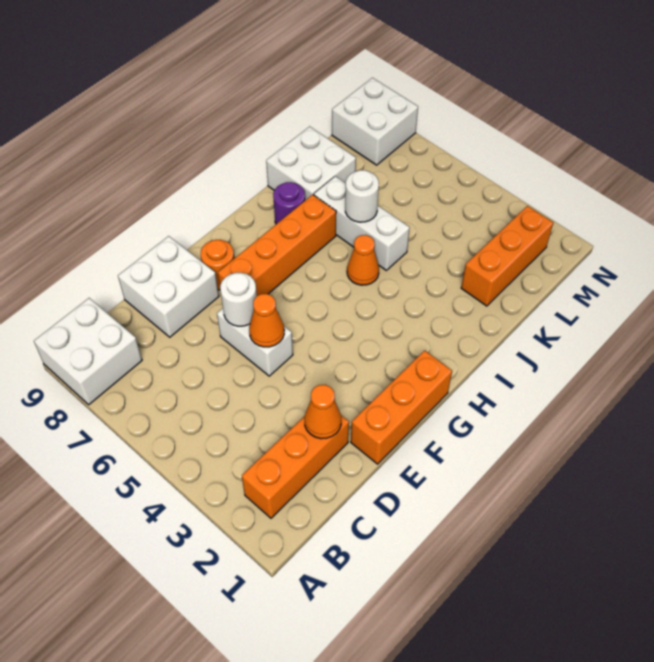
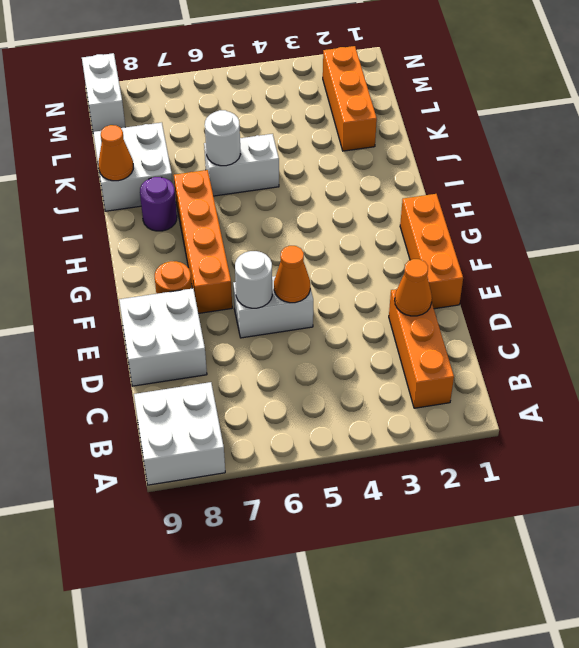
orange 1x1 cone [347,235,379,285] -> orange 1x1 cone moved to [98,125,133,181]
white 1x3 brick [314,176,410,270] -> white 1x2 brick [204,134,279,196]
white 2x2 brick [332,78,418,165] -> white 1x2 brick [82,53,125,132]

